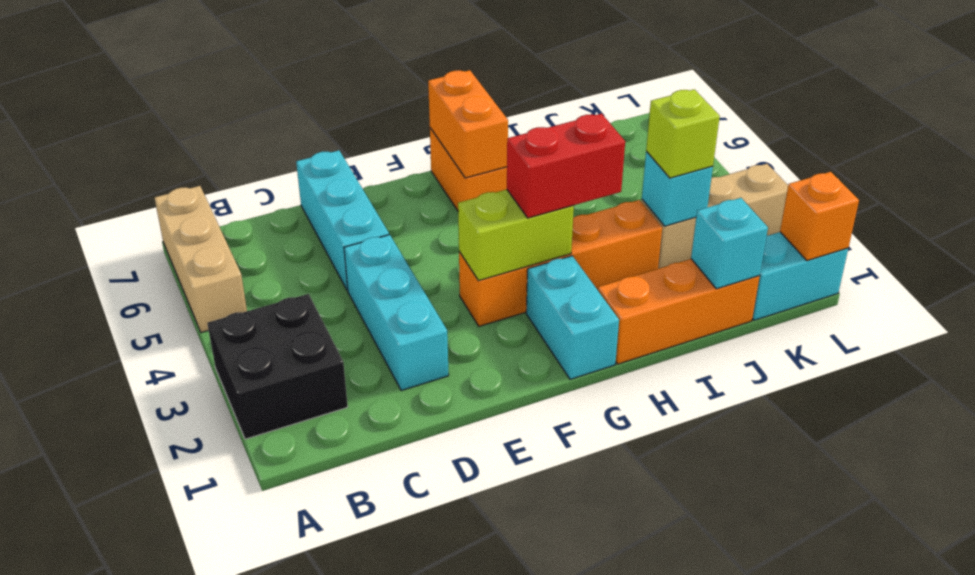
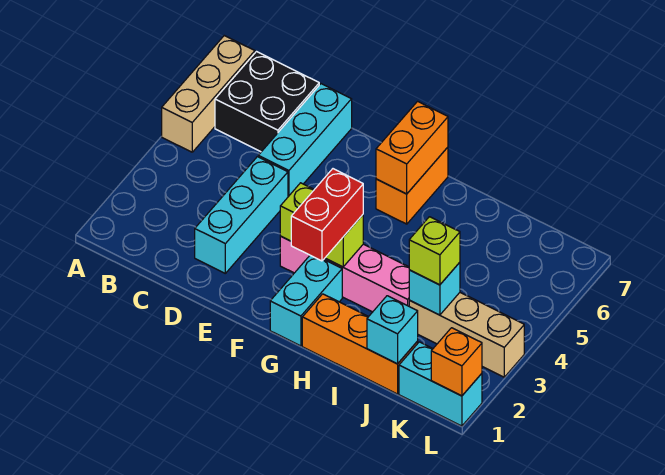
black 2x2 brick [207,294,348,439] -> black 2x2 brick moved to [215,52,319,152]
orange 1x4 brick [459,200,662,326] -> pink 1x4 brick [280,236,409,312]
red 1x2 brick [507,114,625,218] -> red 1x2 brick turned to [291,169,363,261]

